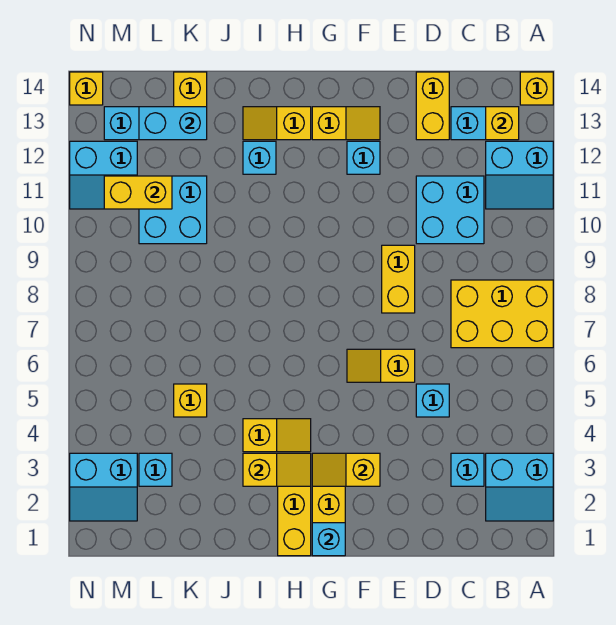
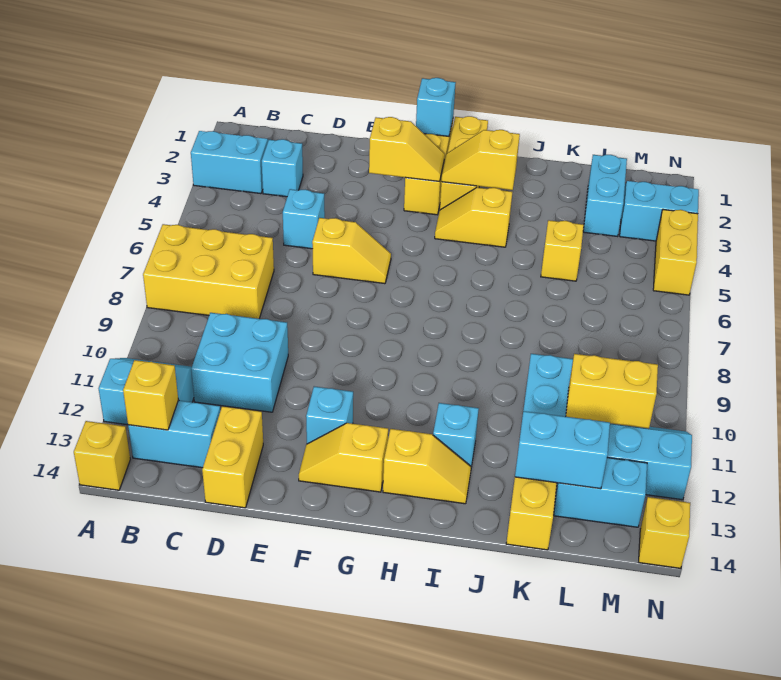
yellow 1x2 brick [382,245,415,313] -> yellow 1x2 brick moved to [653,210,698,295]
cyan 1x1 brick [139,453,172,486] -> cyan 1x2 brick [583,155,627,237]

